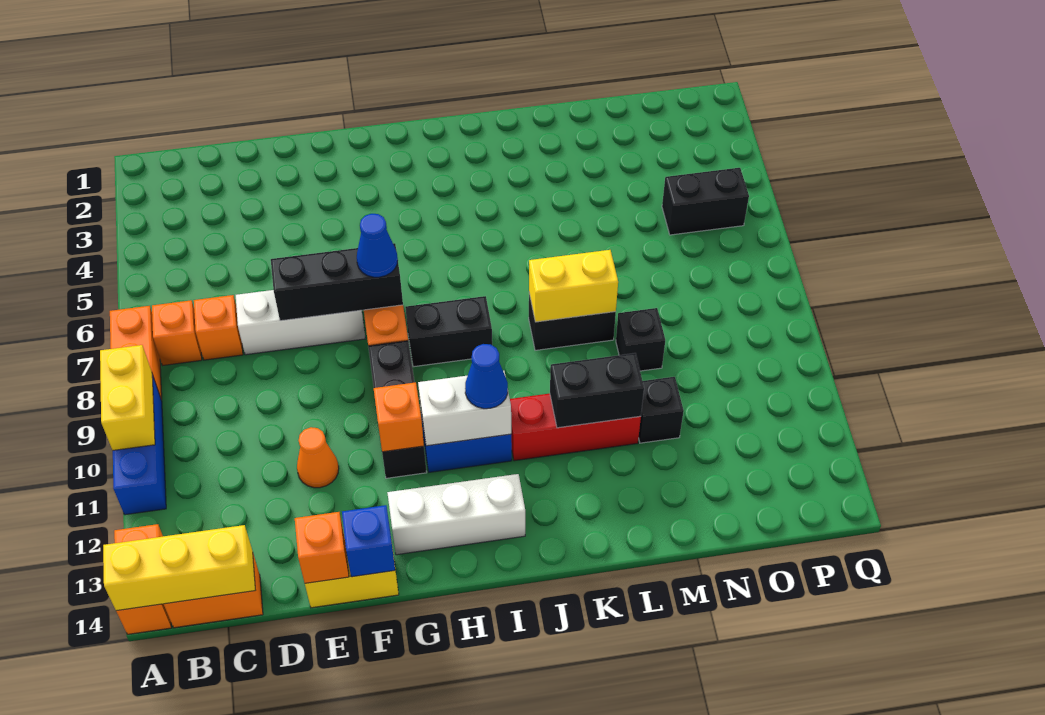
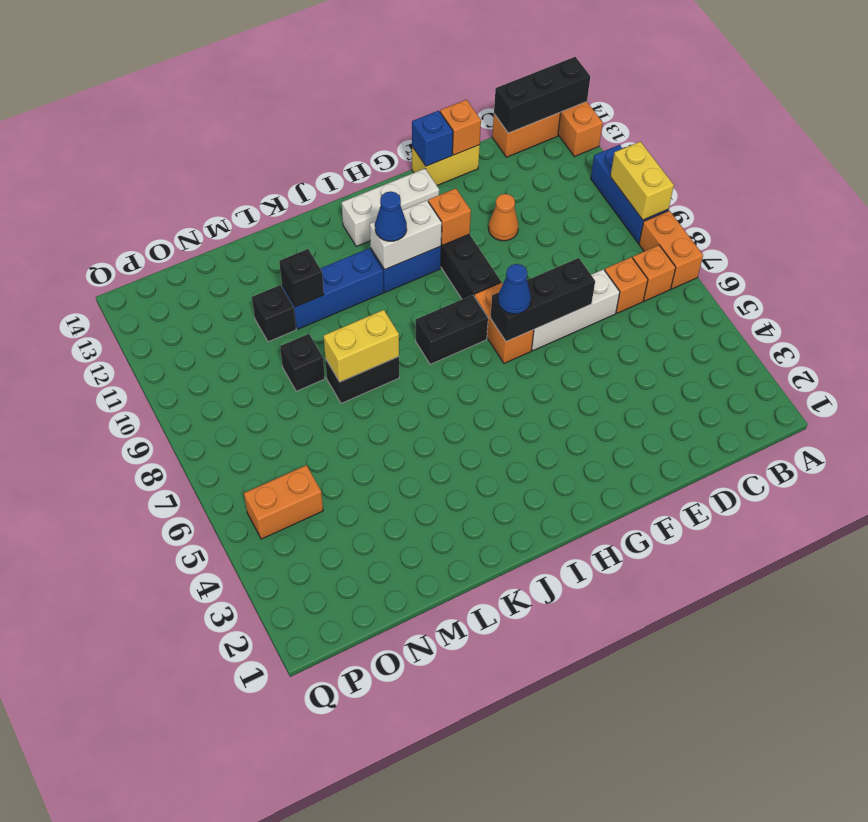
yellow 1x3 brick [103,525,256,611] -> black 1x3 brick [494,57,590,133]
red 1x3 brick [510,394,641,461] -> blue 1x3 brick [282,248,384,329]
black 1x2 brick [550,353,644,428] -> black 1x1 brick [279,249,324,307]
black 1x2 brick [662,168,749,235] -> orange 1x2 brick [244,465,323,539]

